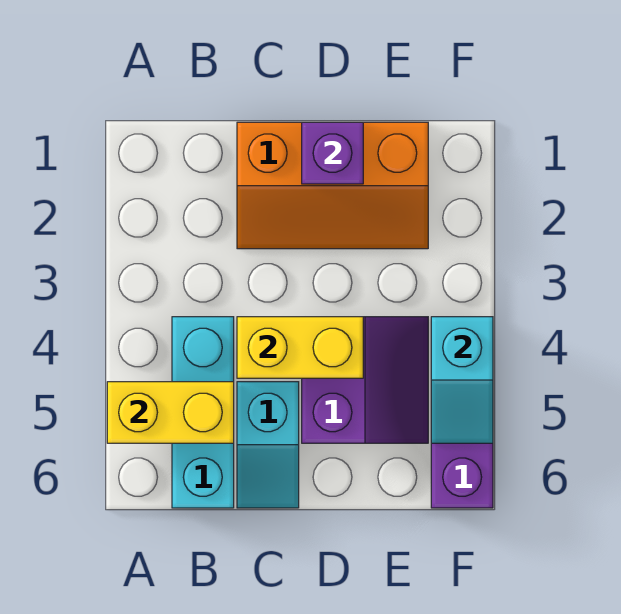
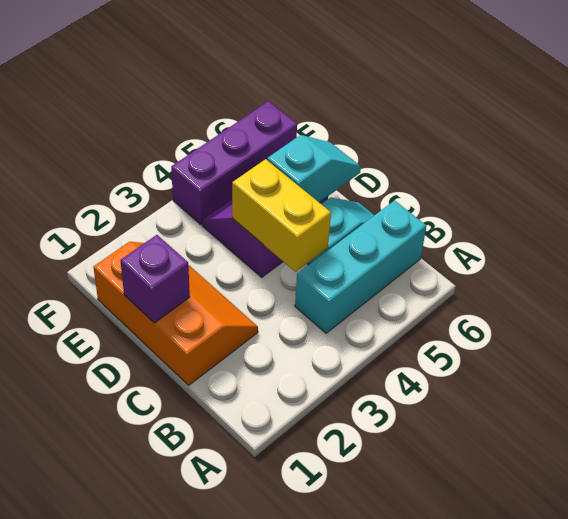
yellow 1x2 brick [107,382,234,443] -> none
cyan 1x2 slope [431,317,493,443] -> cyan 1x2 slope moved to [267,135,361,203]

